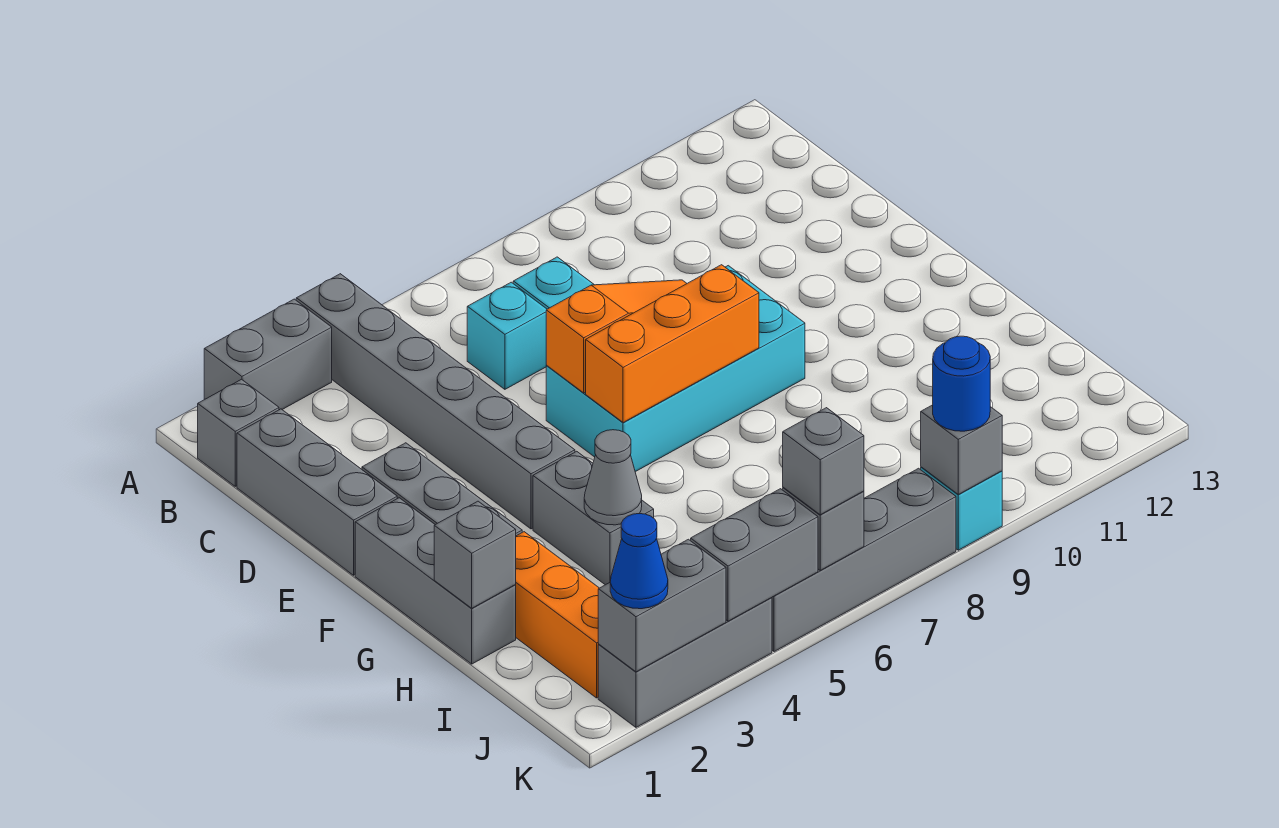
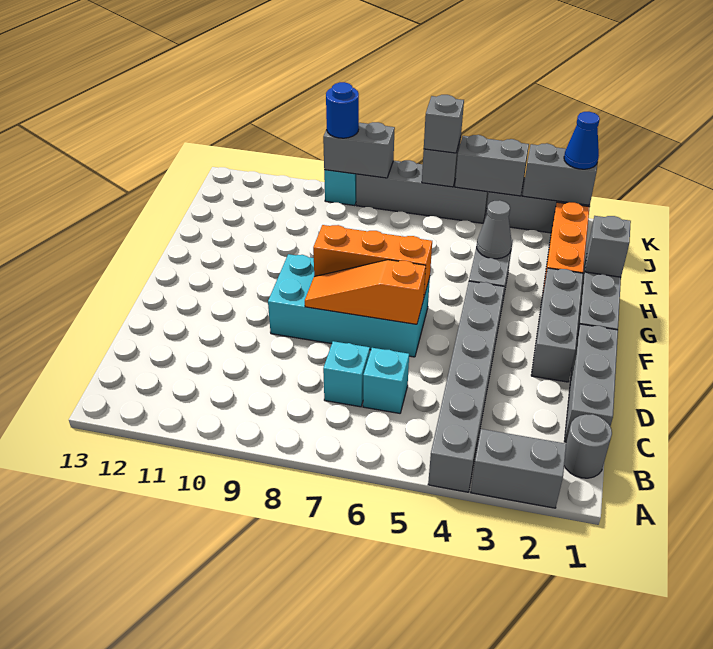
grey 1x1 brick [198,379,279,486] -> grey 1x1 round brick [564,414,612,478]
grey 1x1 brick [921,405,1002,494] -> grey 1x2 brick [323,122,395,178]

